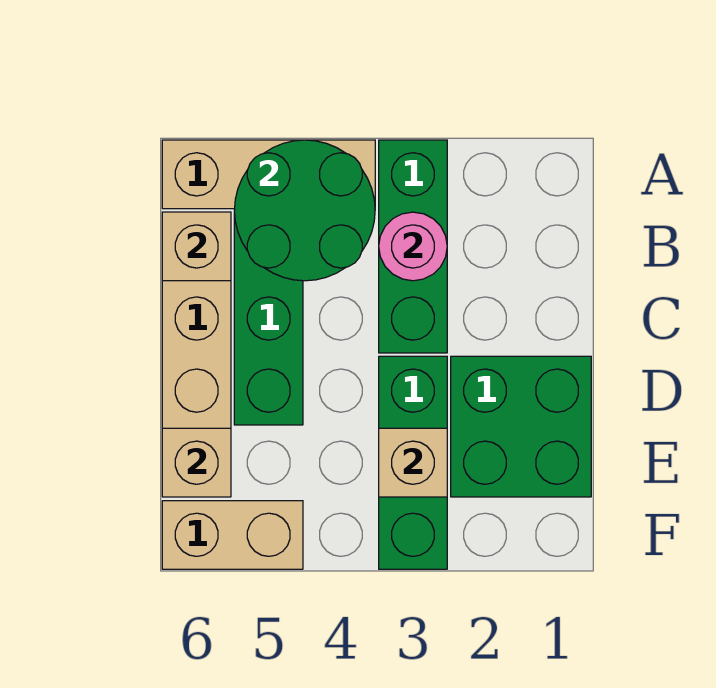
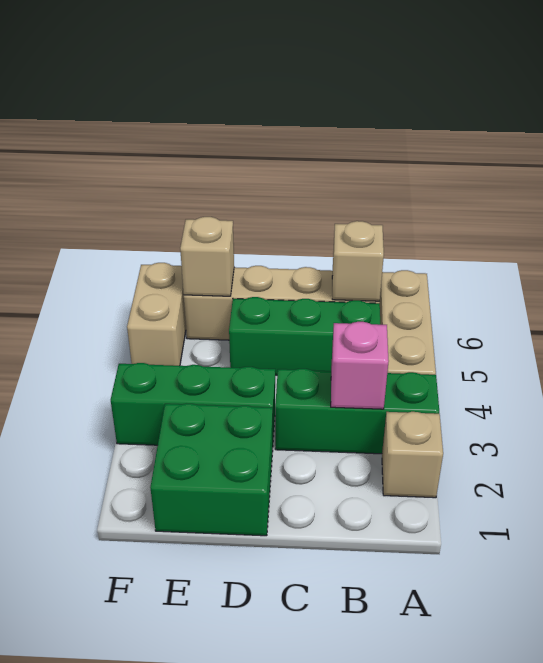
green 2x2 round brick [234,140,375,281] -> none
pink 1x1 round brick [379,212,447,281] -> pink 1x1 brick [331,322,389,409]
tan 1x1 brick [379,428,447,497] -> tan 1x1 brick moved to [382,412,443,498]

